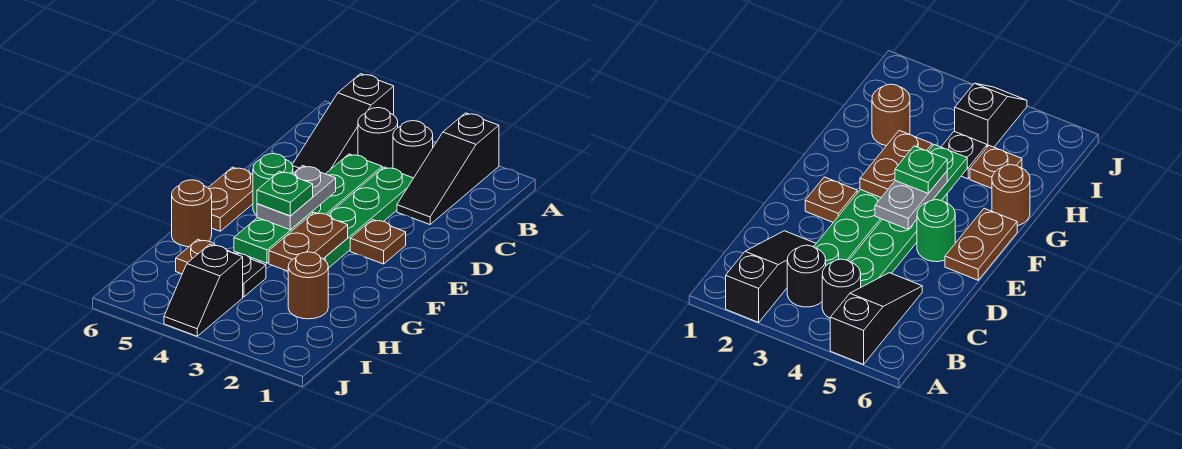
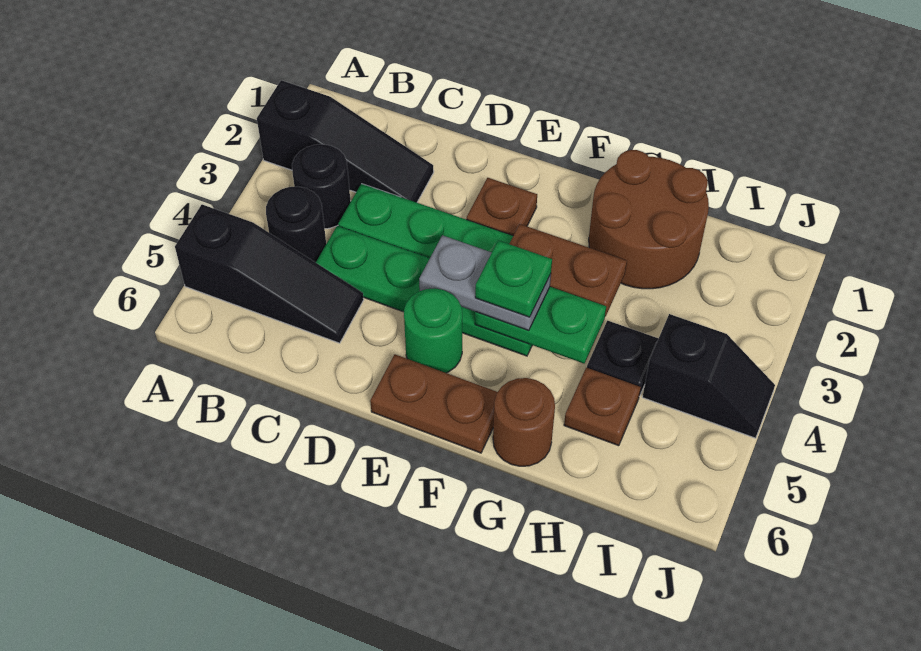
brown 1x1 round brick [288,252,328,319] -> brown 2x2 round brick [589,150,709,289]

